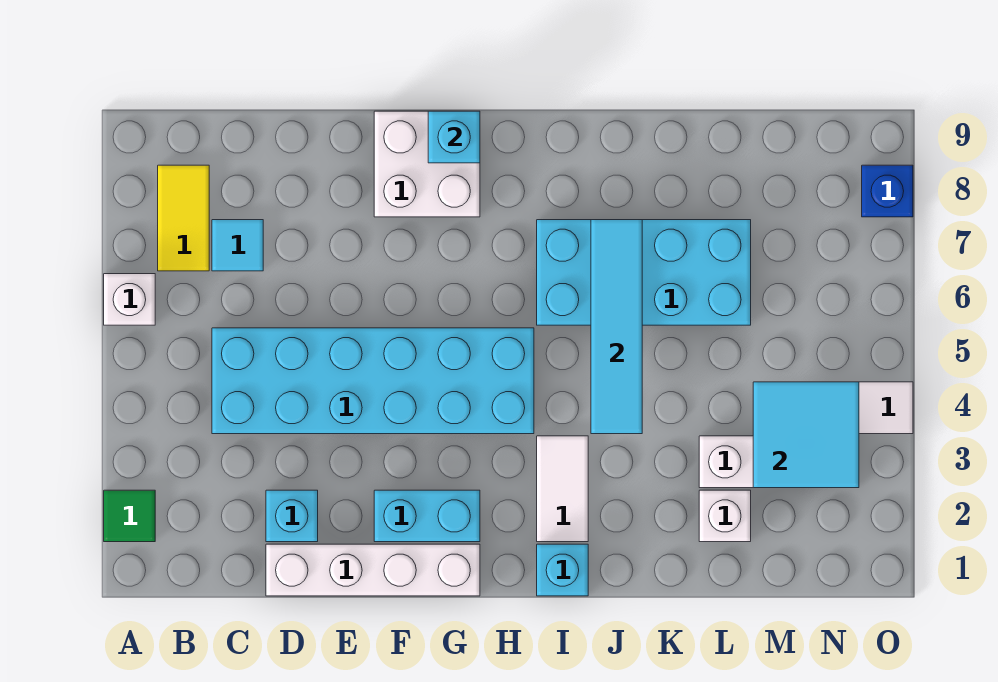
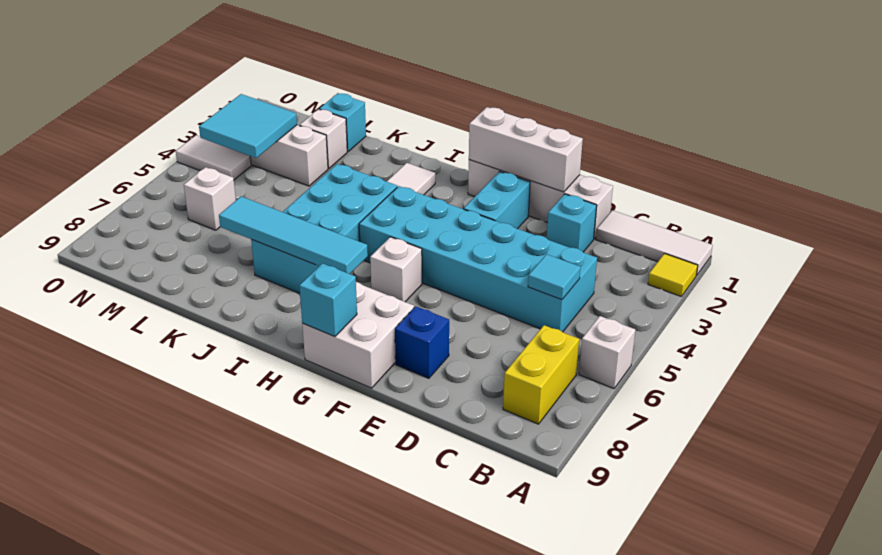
none -> white 1x3 tile [596,210,713,276]
green 1x1 tile [104,490,155,542] -> yellow 1x1 tile [648,254,698,296]
yellow 1x2 tile [158,165,209,271] -> yellow 1x2 brick [503,325,579,424]
cyan 1x1 tile [212,220,263,271] -> cyan 1x1 tile moved to [528,254,581,300]
none -> white 1x3 brick [469,107,583,192]
cyan 1x2 brick [374,490,480,542] -> cyan 1x2 brick turned to [464,172,530,229]
none -> white 1x1 brick [370,237,422,302]
cyan 1x1 brick [537,544,588,596] -> cyan 1x1 brick moved to [319,93,366,152]
cyan 2x4 brick [537,220,751,325] -> cyan 2x4 brick turned to [251,164,397,293]
cyan 1x4 tile [591,220,642,434] -> cyan 1x4 tile turned to [219,196,368,274]
none -> white 1x1 brick [184,167,236,230]
blue 1x1 brick [862,165,913,217] -> blue 1x1 brick moved to [395,306,449,378]

